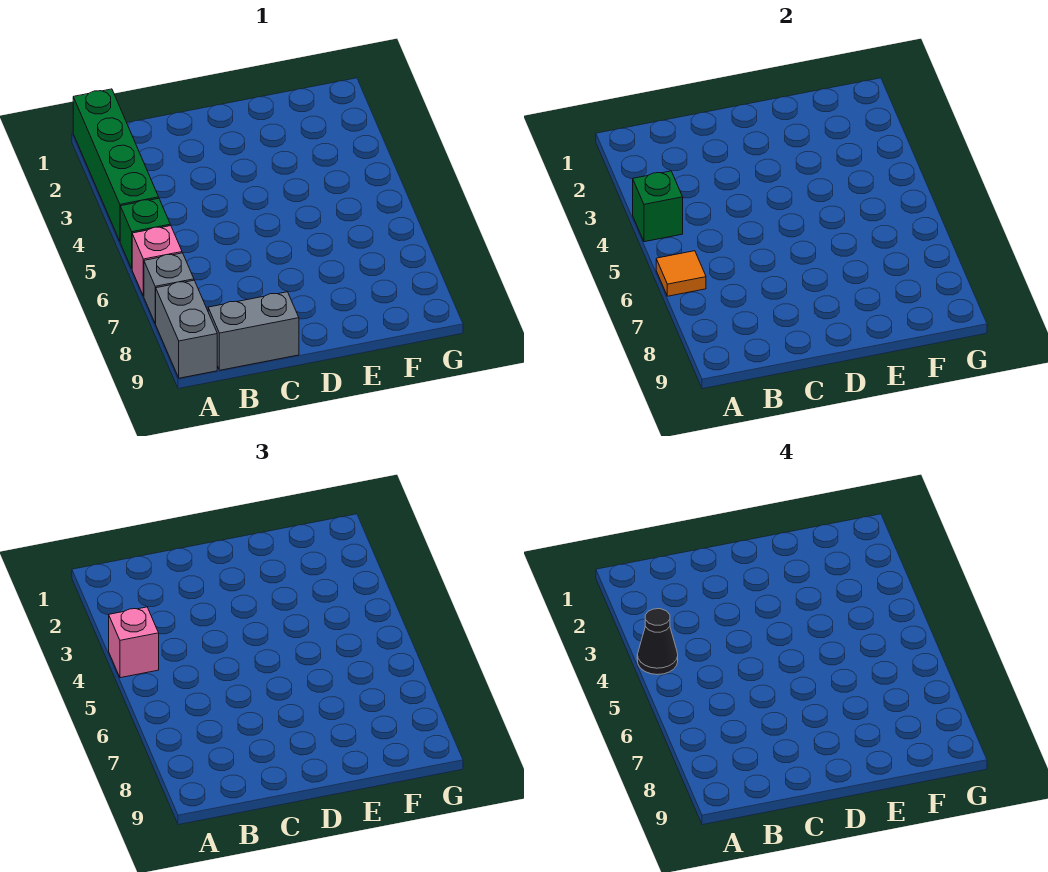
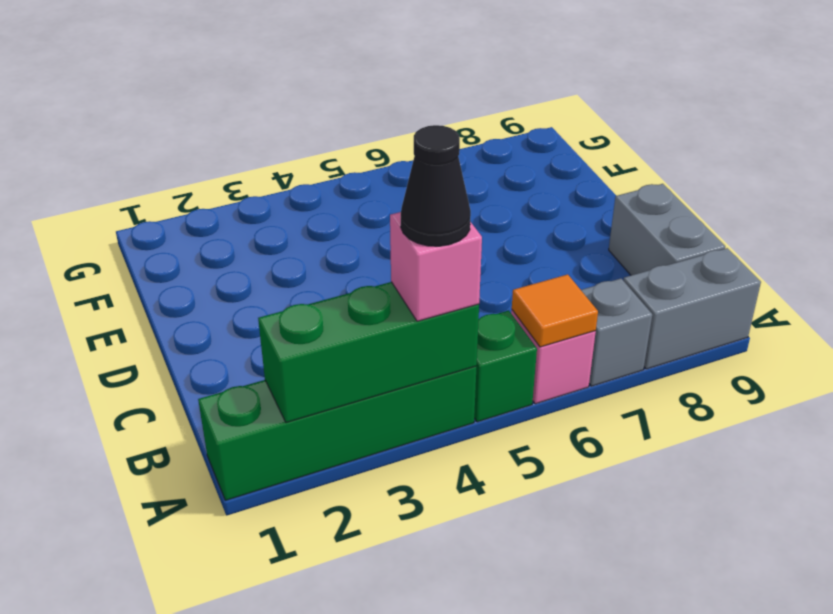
green 1x1 brick [633,171,683,242] -> green 1x3 brick [258,282,479,423]

